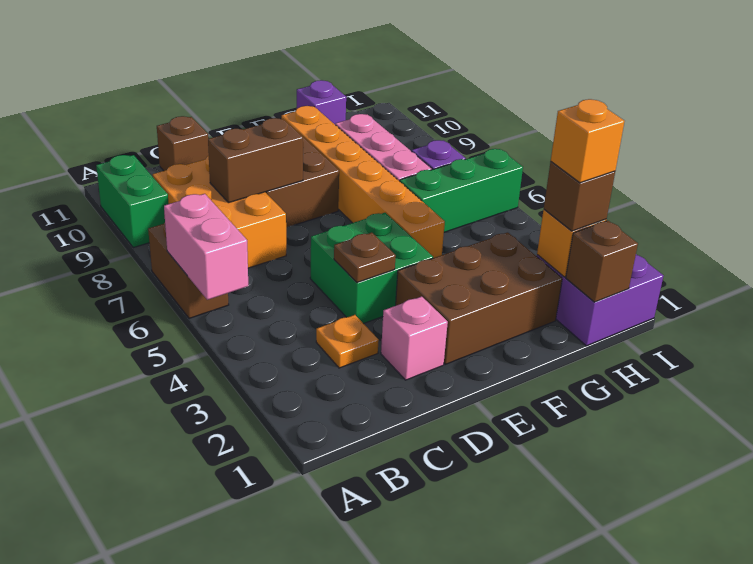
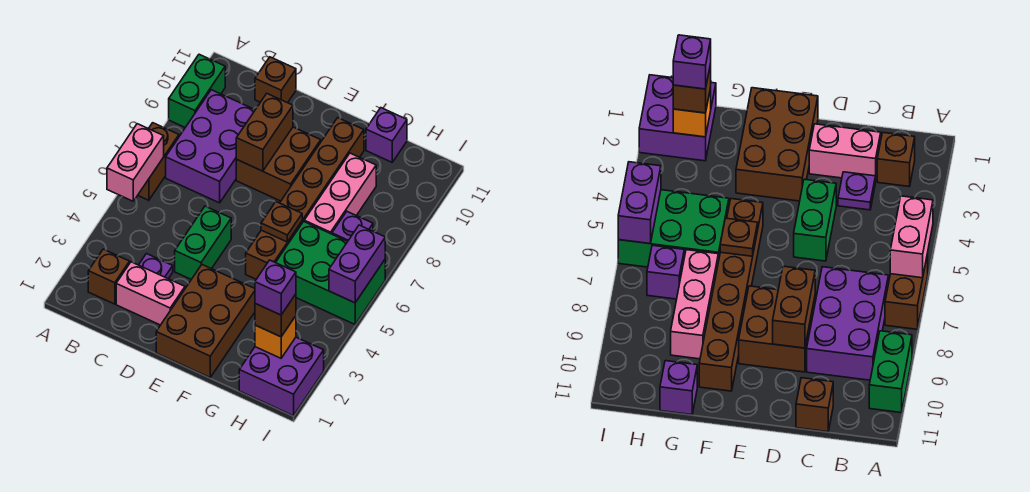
orange 2x3 brick [153,156,286,268] -> purple 2x3 brick [166,90,255,203]
orange 1x1 plate [316,315,379,368] -> purple 1x1 plate [139,254,173,279]
brown 1x2 brick [208,118,303,203] -> brown 1x2 brick turned to [236,94,293,171]
pink 1x1 brick [381,296,448,380] -> pink 1x2 brick [116,262,185,325]
green 2x2 brick [310,213,433,324] -> green 1x2 brick [175,206,231,279]
brown 1x1 plate [334,233,396,282] -> brown 1x1 plate moved to [261,202,302,242]
brown 2x3 brick [396,232,562,364] -> brown 2x3 brick turned to [156,265,255,377]
orange 1x6 brick [282,106,445,258] -> brown 1x6 brick [246,118,364,279]
green 1x3 brick [400,149,523,232] -> green 2x3 brick [276,221,385,324]
brown 1x1 brick [566,221,638,302] -> brown 1x1 brick moved to [88,249,130,304]
orange 1x1 brick [551,99,625,183] -> purple 1x1 brick [255,260,296,315]
none -> purple 1x2 brick [329,225,385,303]

